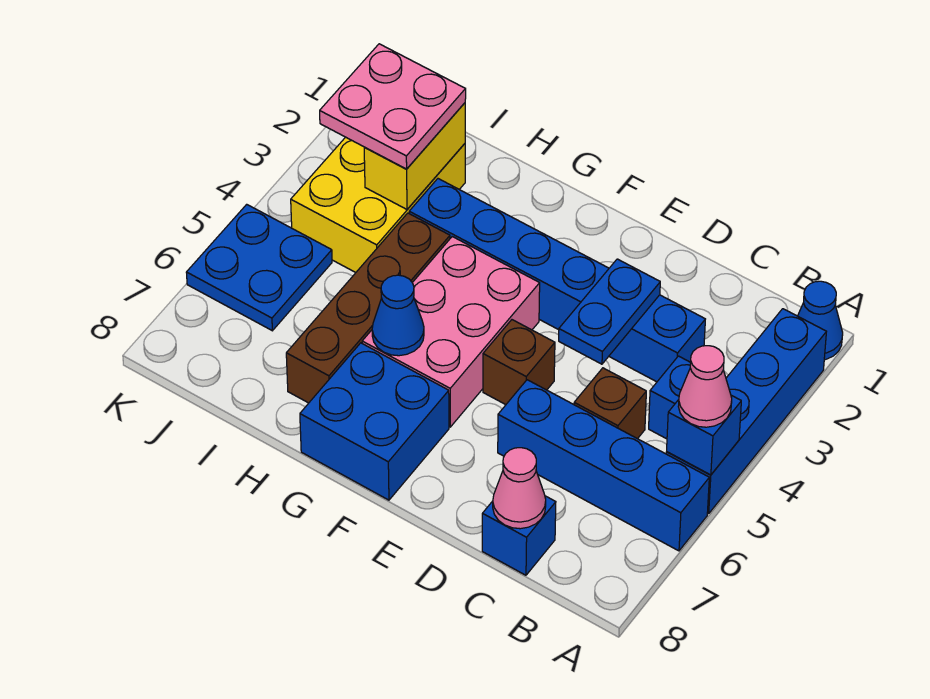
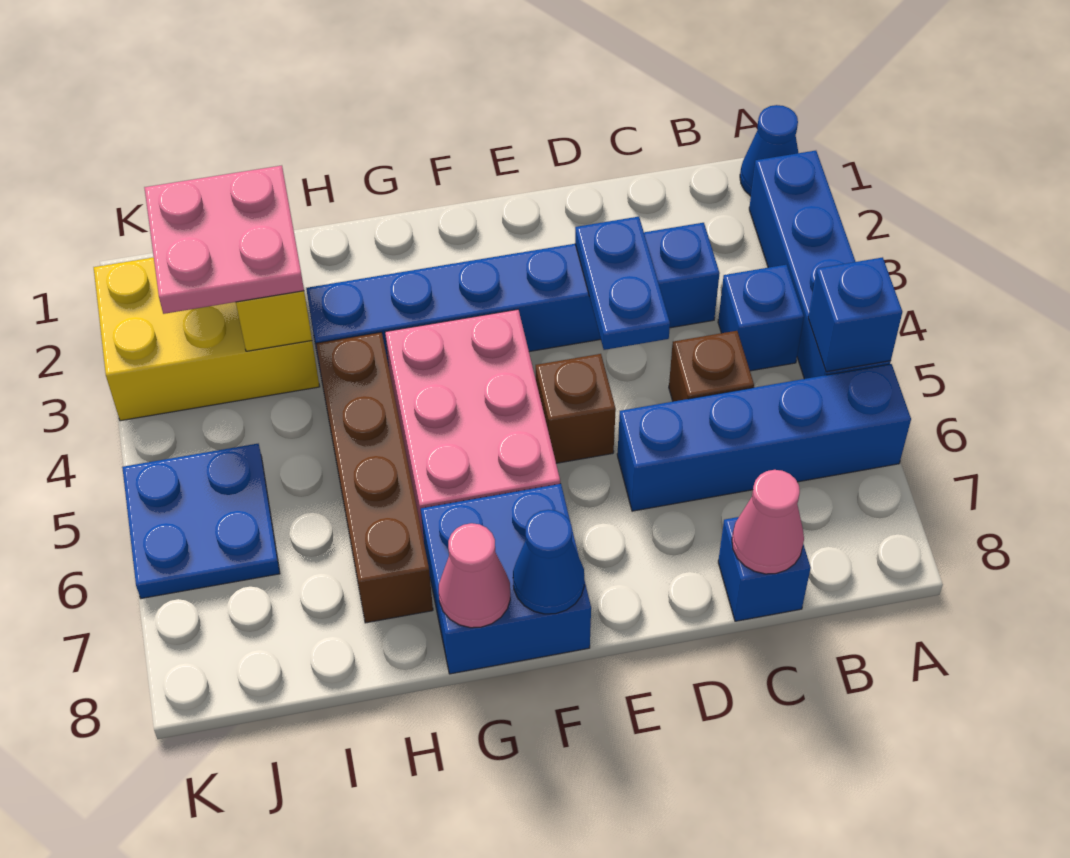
pink 1x1 cone [678,346,732,427] -> pink 1x1 cone moved to [439,523,510,628]
blue 1x1 cone [372,275,424,356] -> blue 1x1 cone moved to [513,510,584,614]
yellow 2x3 brick [291,137,465,273] -> yellow 2x3 brick turned to [94,257,320,421]

